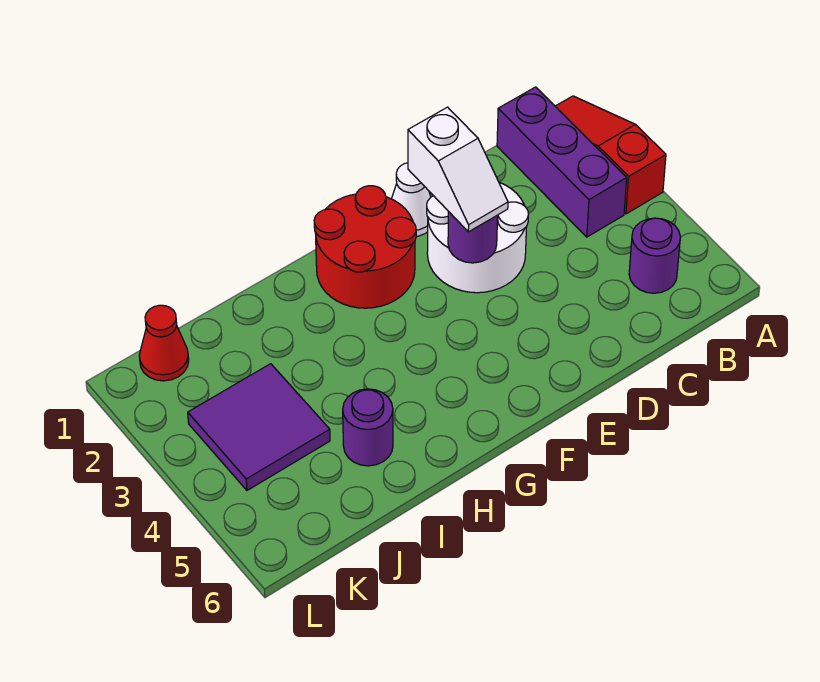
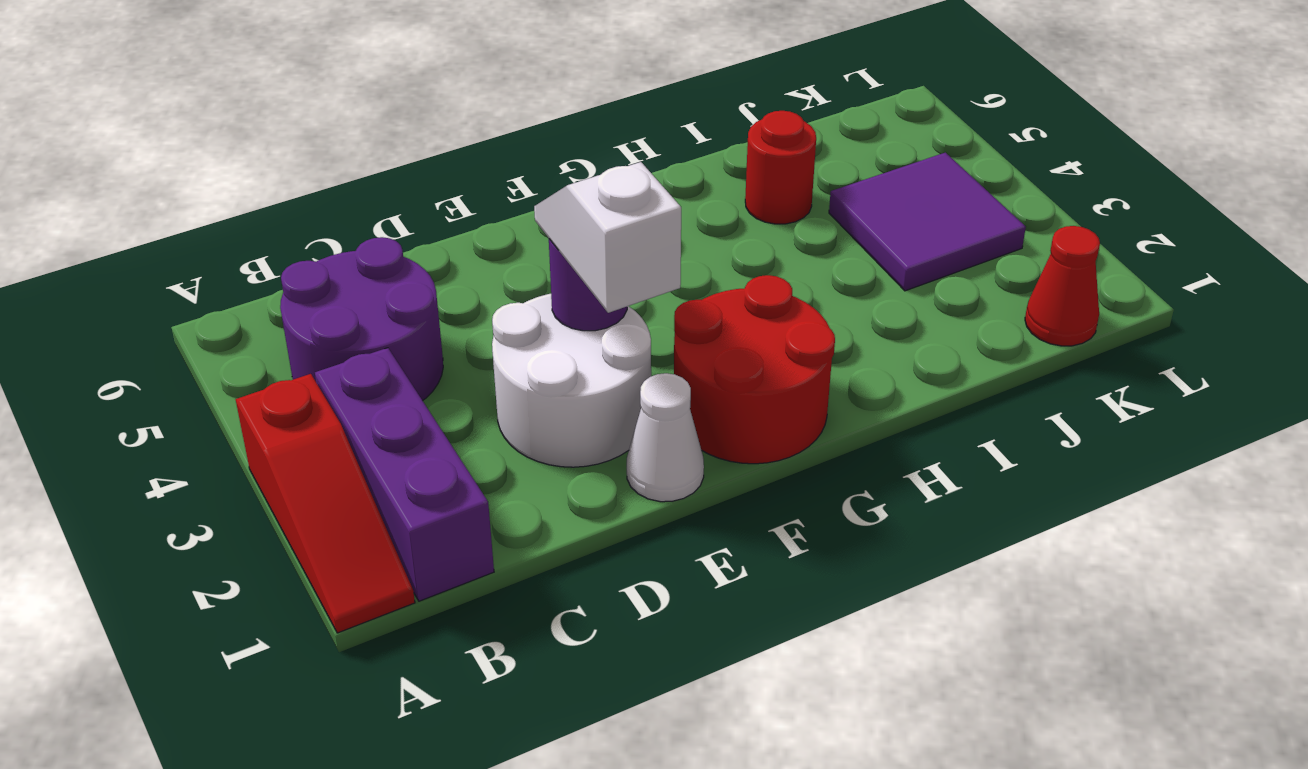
purple 1x1 round brick [629,218,680,293] -> purple 2x2 round brick [280,237,443,401]
purple 1x1 round brick [343,389,393,466] -> red 1x1 round brick [745,111,816,224]

